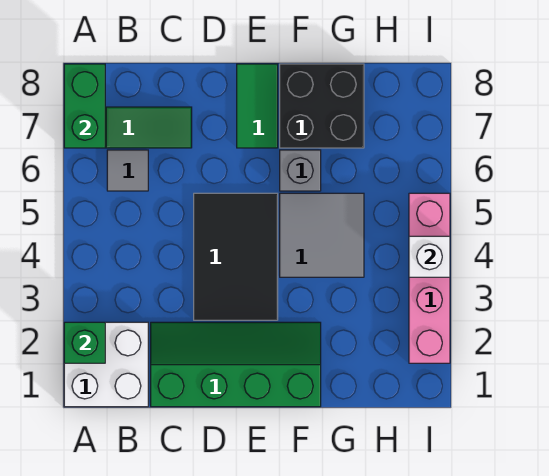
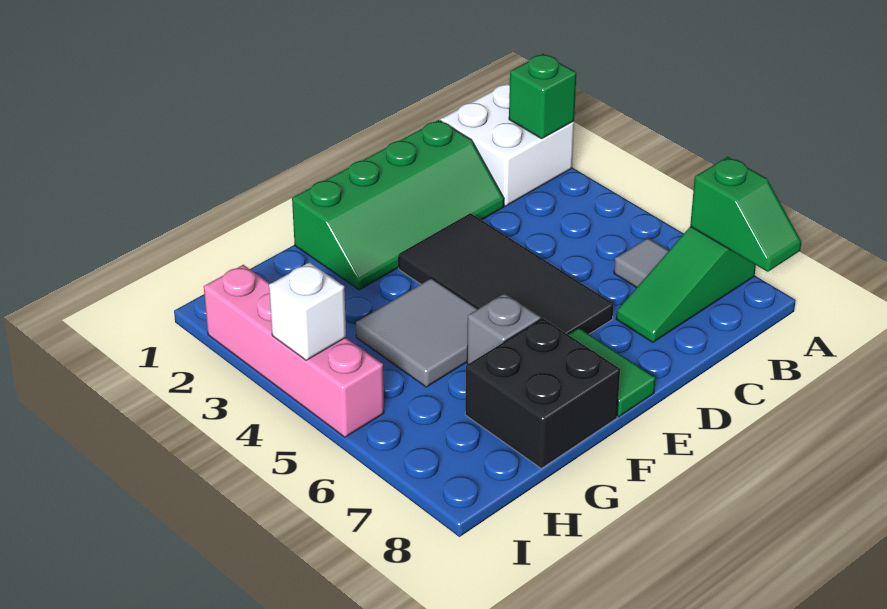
green 1x2 brick [64,64,105,148] -> green 1x2 slope [690,157,801,272]
black 2x3 tile [194,193,278,320] -> black 2x4 tile [399,213,614,334]

